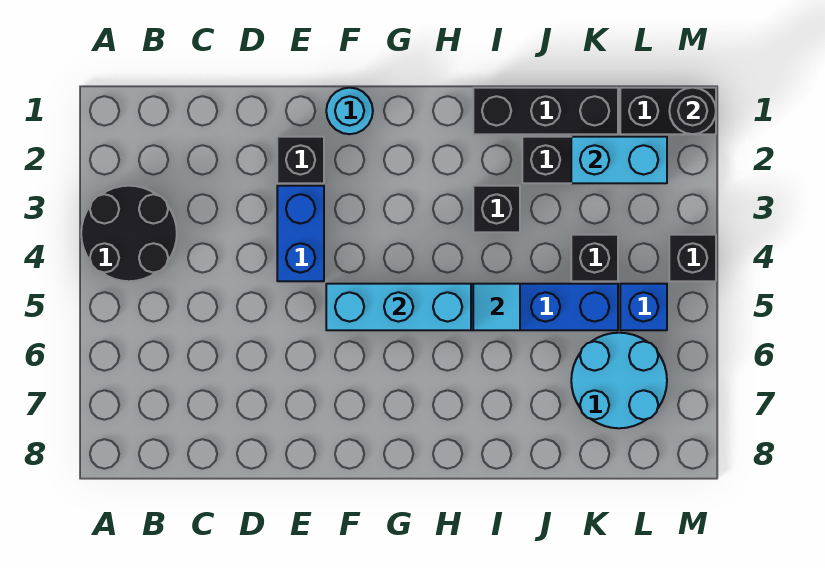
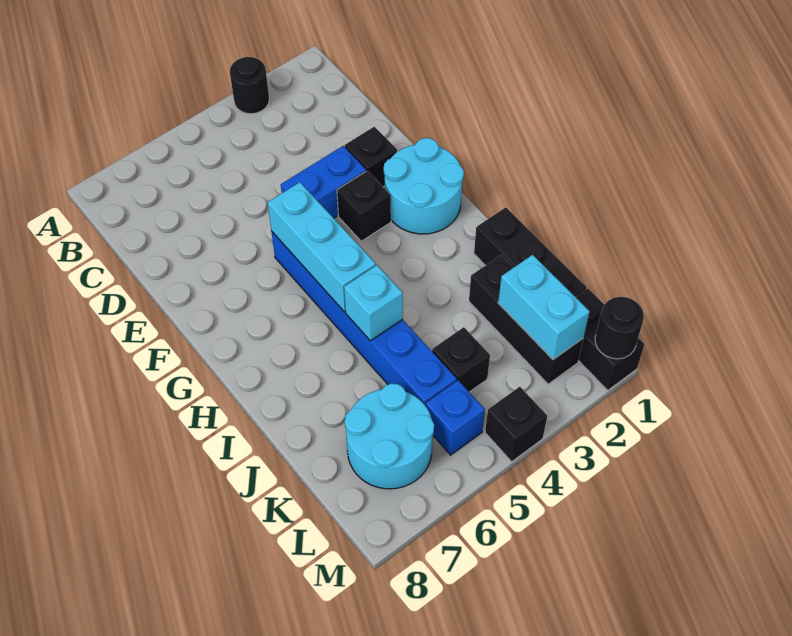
black 2x2 round brick [81,186,177,281] -> black 1x1 round brick [230,57,269,114]
cyan 1x1 round brick [326,88,373,134] -> cyan 2x2 round brick [384,138,464,234]
black 1x1 brick [473,186,520,232] -> black 1x1 brick moved to [337,171,391,241]
cyan 1x1 tile [473,284,520,330] -> cyan 1x1 brick [344,265,403,341]

